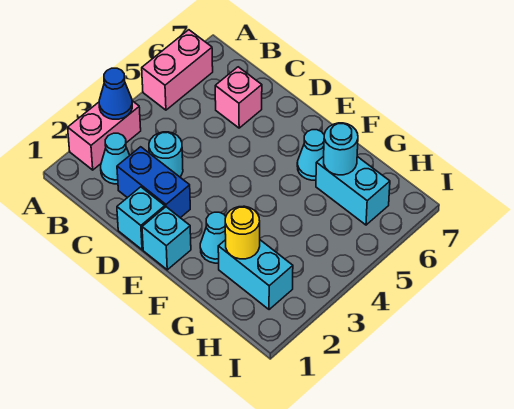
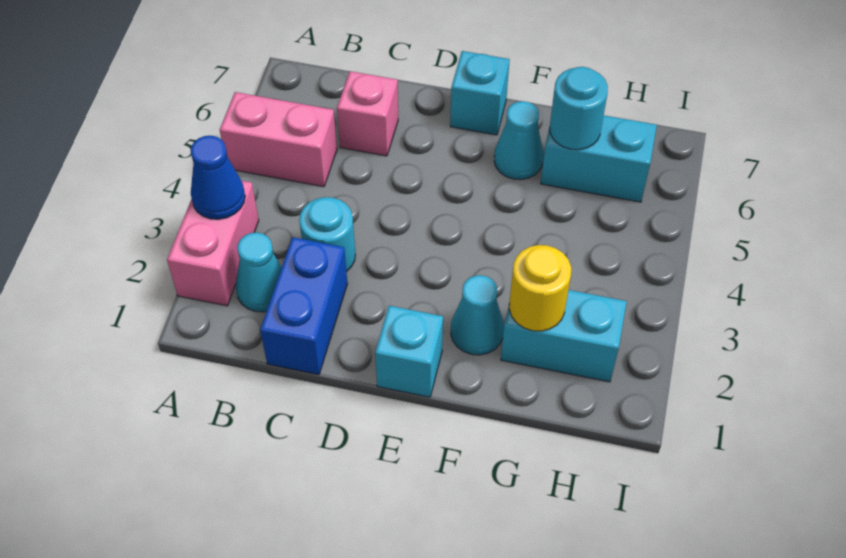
pink 1x2 brick [142,30,213,110] -> pink 1x2 brick turned to [220,92,337,187]
blue 1x2 brick [117,147,190,218] -> blue 1x2 brick turned to [260,237,347,375]
cyan 1x1 brick [117,187,165,250] -> cyan 1x1 brick moved to [450,51,510,135]

